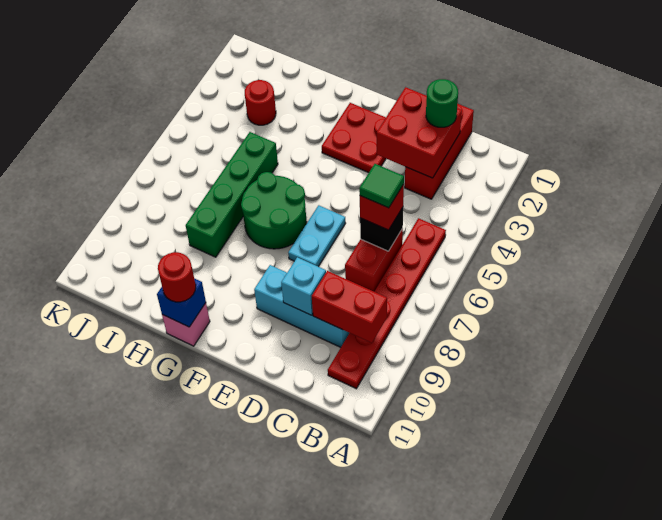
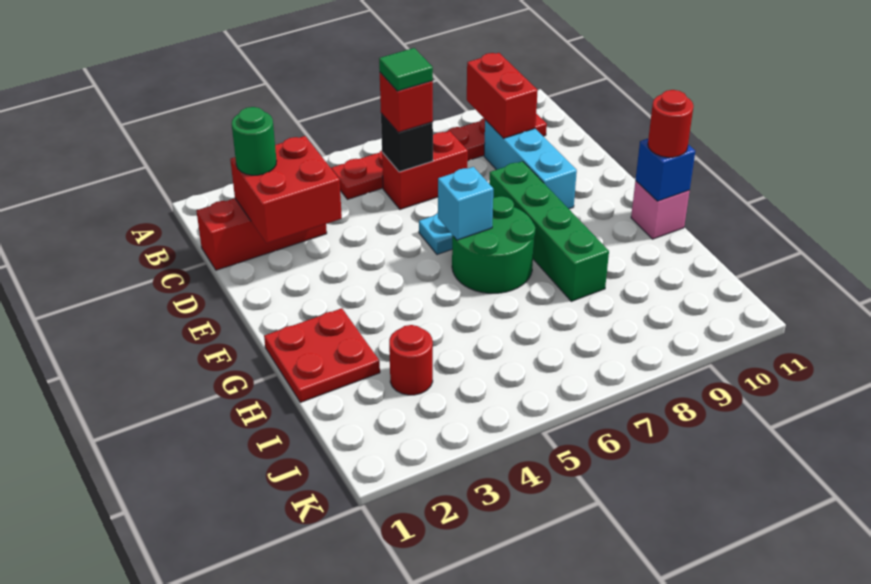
cyan 1x1 brick [281,257,326,315] -> cyan 1x1 brick moved to [438,167,493,240]
red 2x2 plate [322,103,386,173] -> red 2x2 plate moved to [264,308,380,402]
green 1x4 brick [186,132,278,257] -> green 1x4 brick turned to [489,161,609,301]

